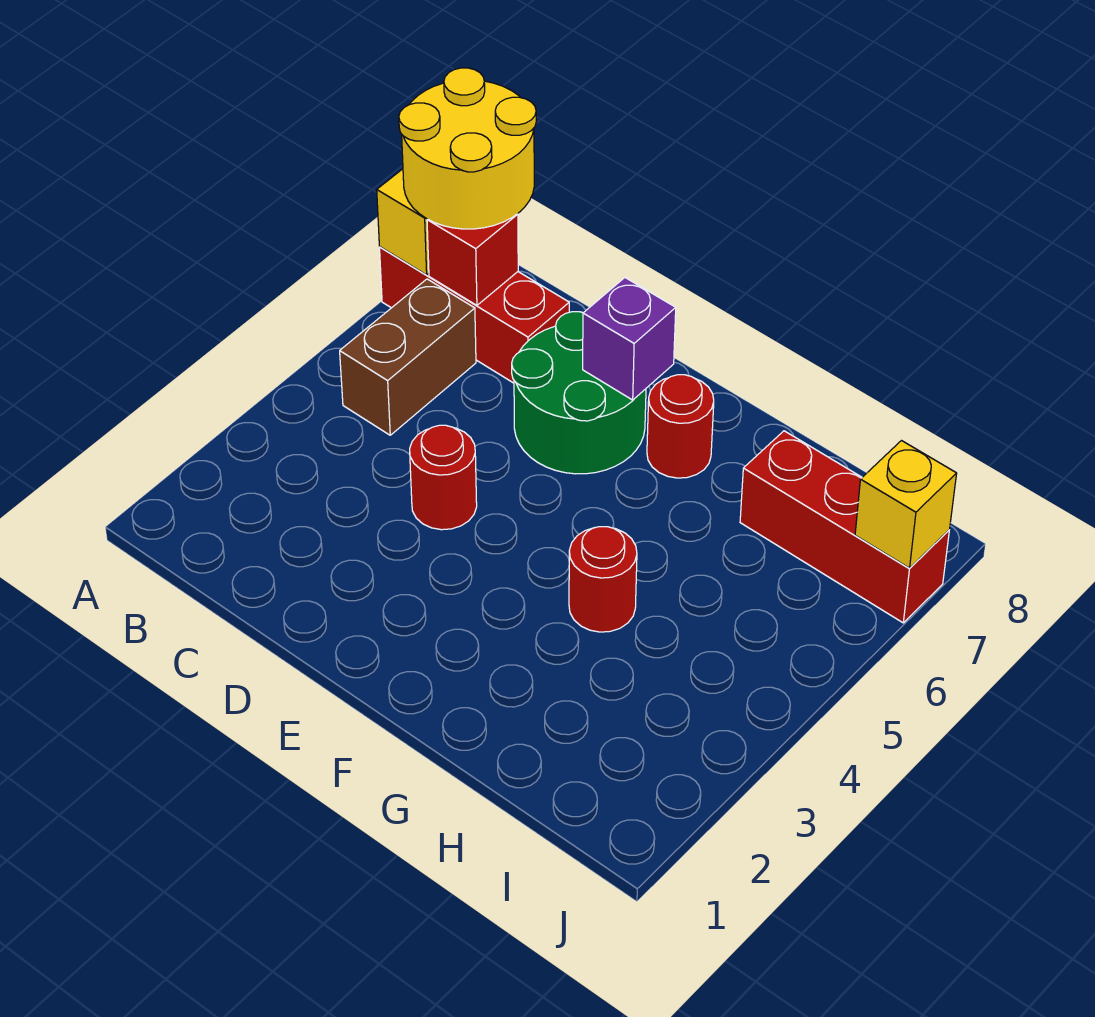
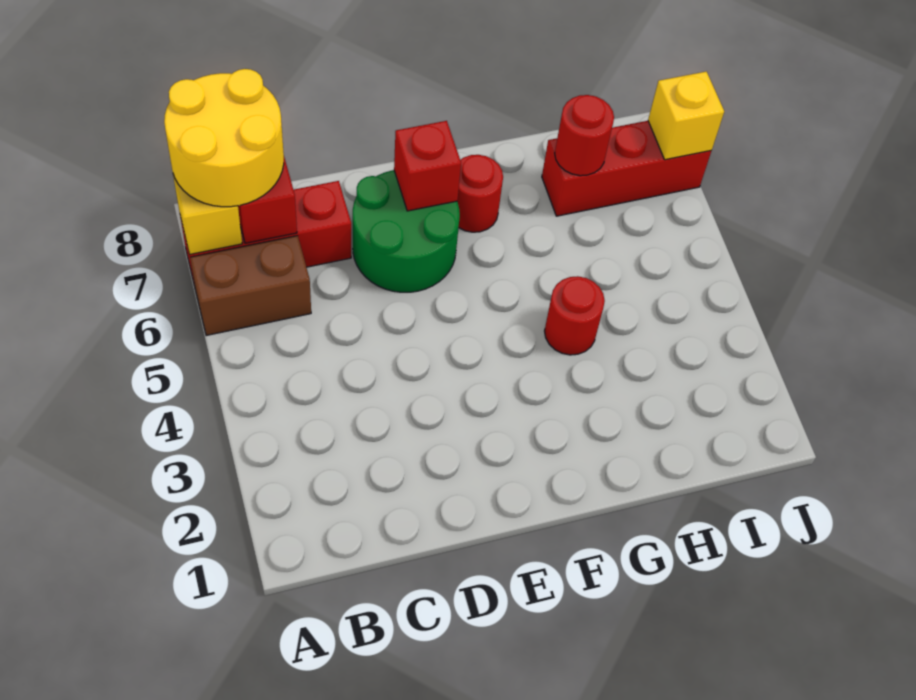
brown 1x2 brick [340,279,476,435] -> brown 1x2 brick turned to [190,236,311,336]
red 1x1 round brick [410,425,477,530] -> red 1x1 round brick moved to [555,95,614,176]
purple 1x1 brick [583,278,676,400] -> red 1x1 brick [394,121,461,211]

